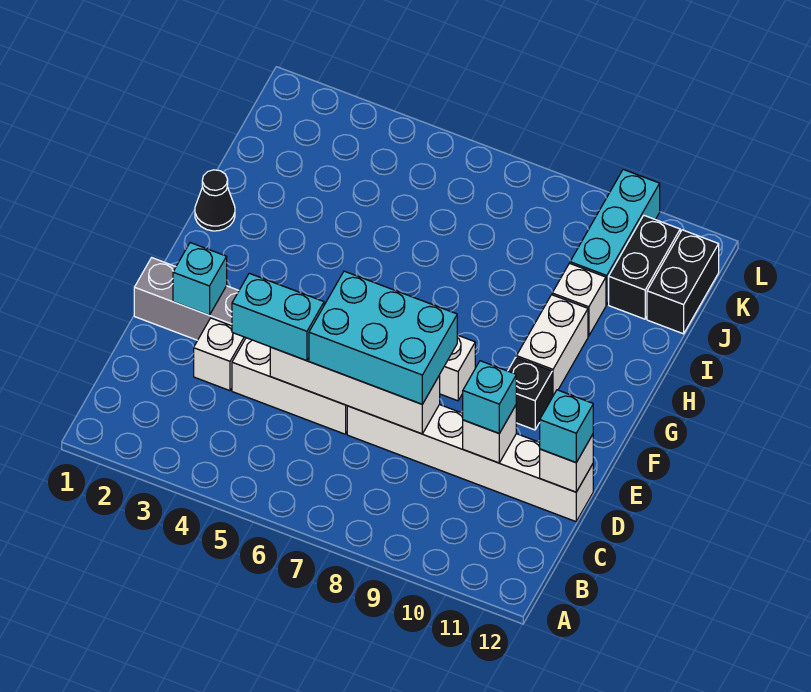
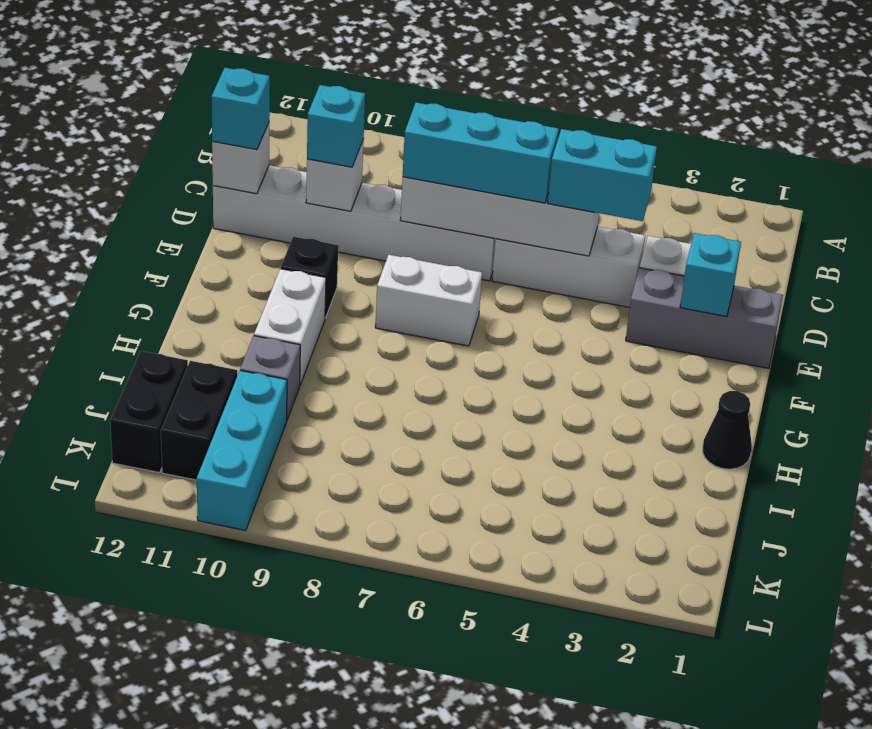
cyan 2x3 brick [309,271,457,404] -> cyan 1x3 brick [403,102,559,203]
white 1x1 brick [552,263,606,336] -> grey 1x1 brick [240,336,300,419]

